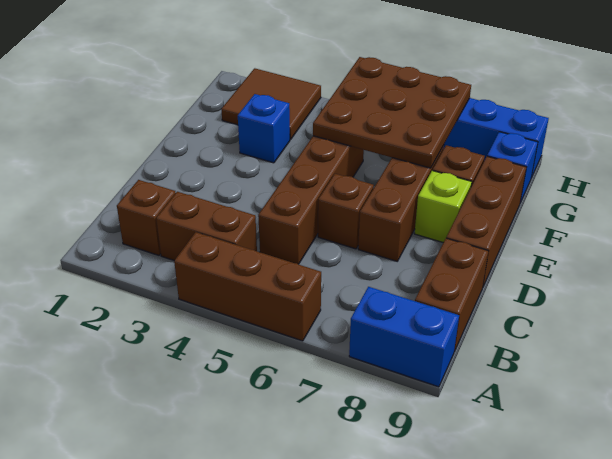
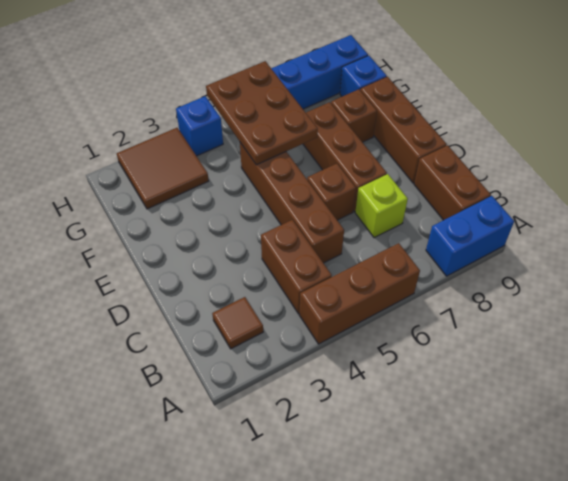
brown 1x1 brick [117,180,176,255] -> brown 1x1 tile [212,297,263,349]
brown 1x2 brick [156,192,257,260] -> brown 1x2 brick turned to [261,220,332,314]
lime 1x1 brick [415,170,472,243] -> lime 1x1 brick moved to [355,174,408,238]
blue 1x1 brick [238,94,290,163] -> blue 1x1 brick moved to [176,96,223,156]
brown 3x3 plate [313,57,471,168] -> brown 2x3 plate [206,61,318,165]

